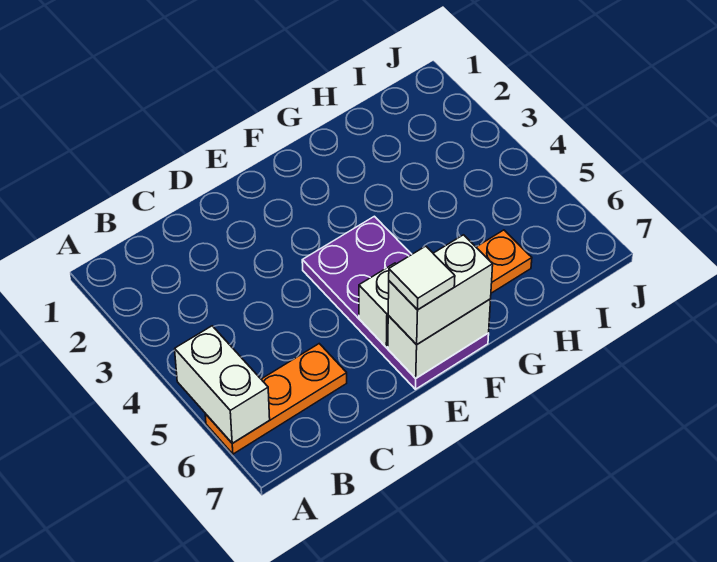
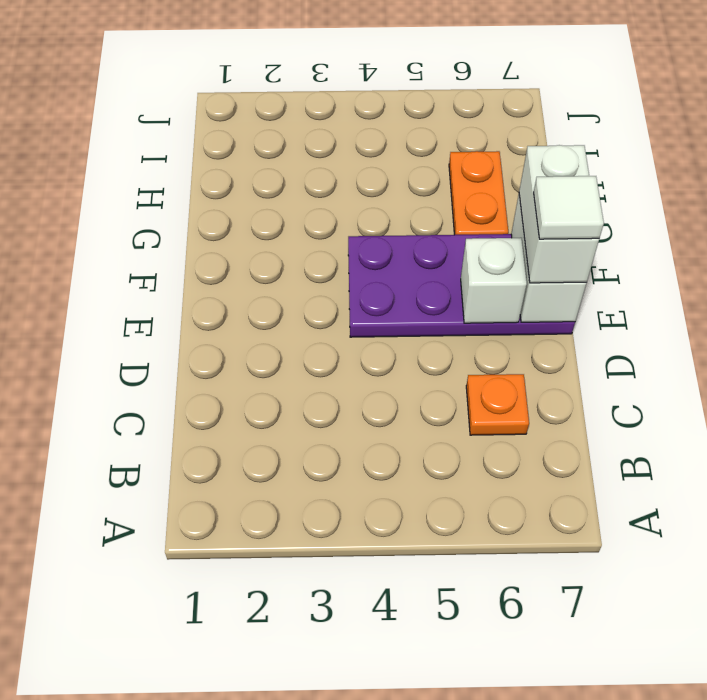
white 1x2 brick [175,326,270,443] -> none
orange 1x3 plate [205,344,347,454] -> orange 1x1 plate [466,374,529,435]

